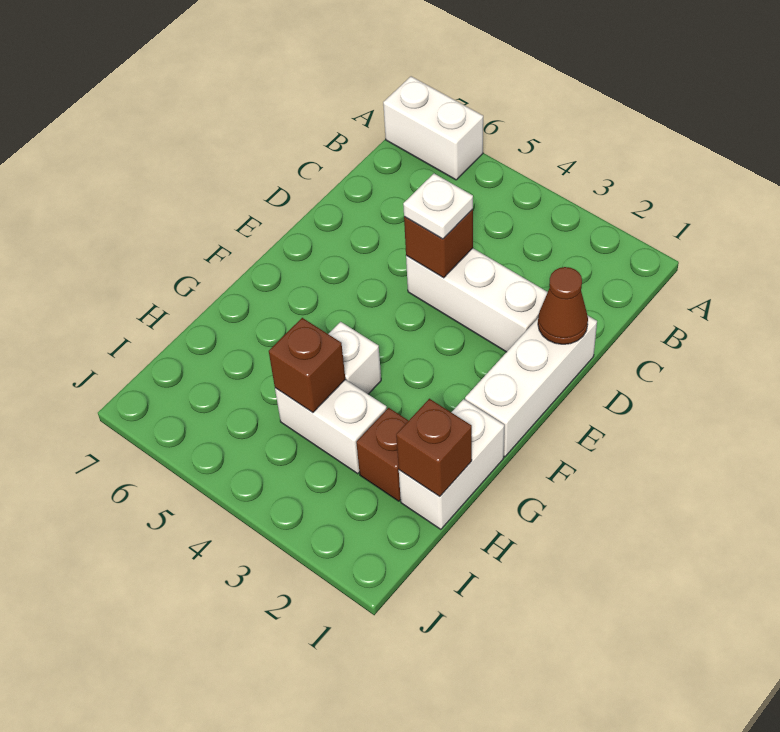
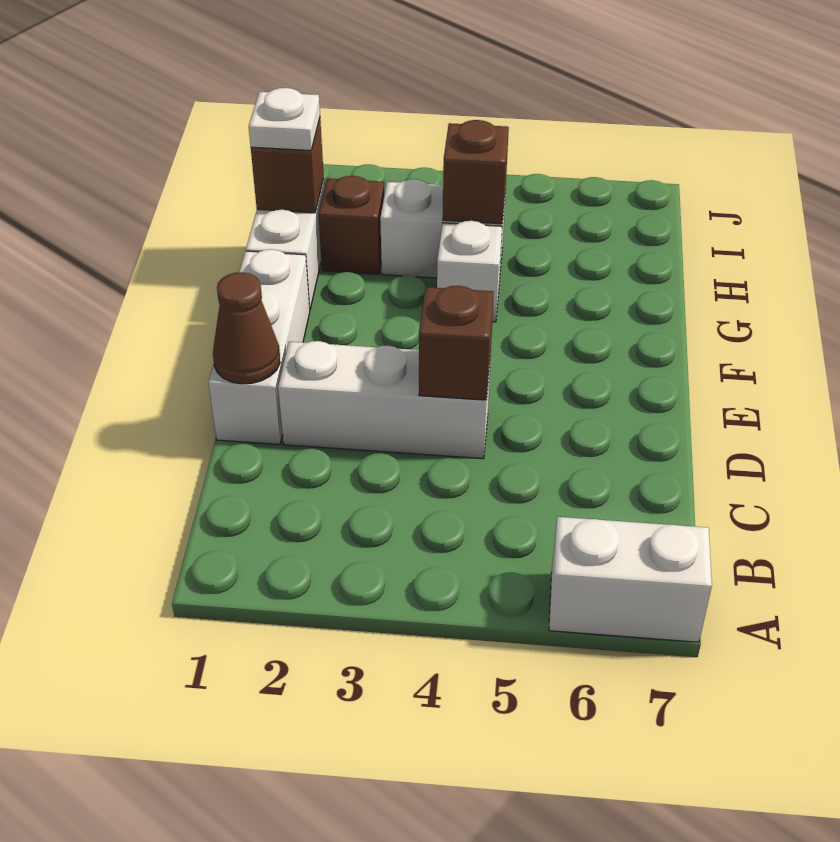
white 1x1 plate [403,174,473,239] -> white 1x1 plate moved to [249,88,320,151]

